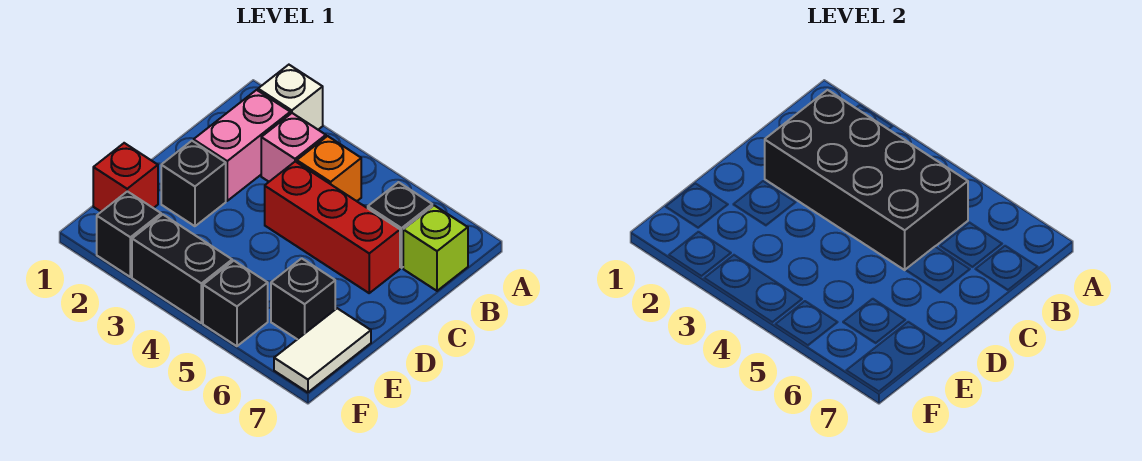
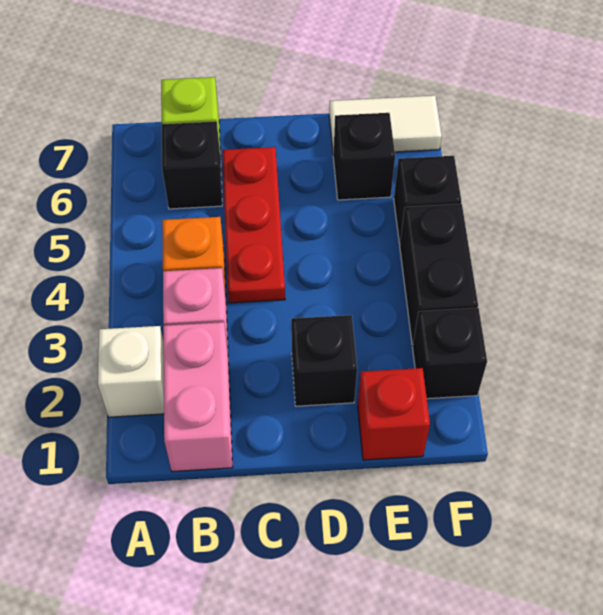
pink 1x2 brick [194,90,290,201] -> pink 1x2 brick turned to [163,322,233,472]
black 2x4 brick [765,90,968,270] -> none
red 1x3 brick [265,161,400,293] -> red 1x3 plate [222,147,285,303]

